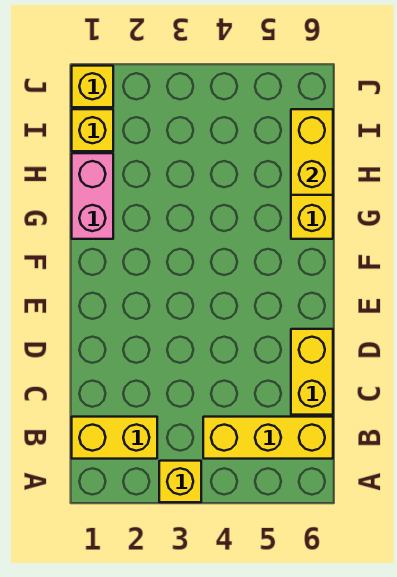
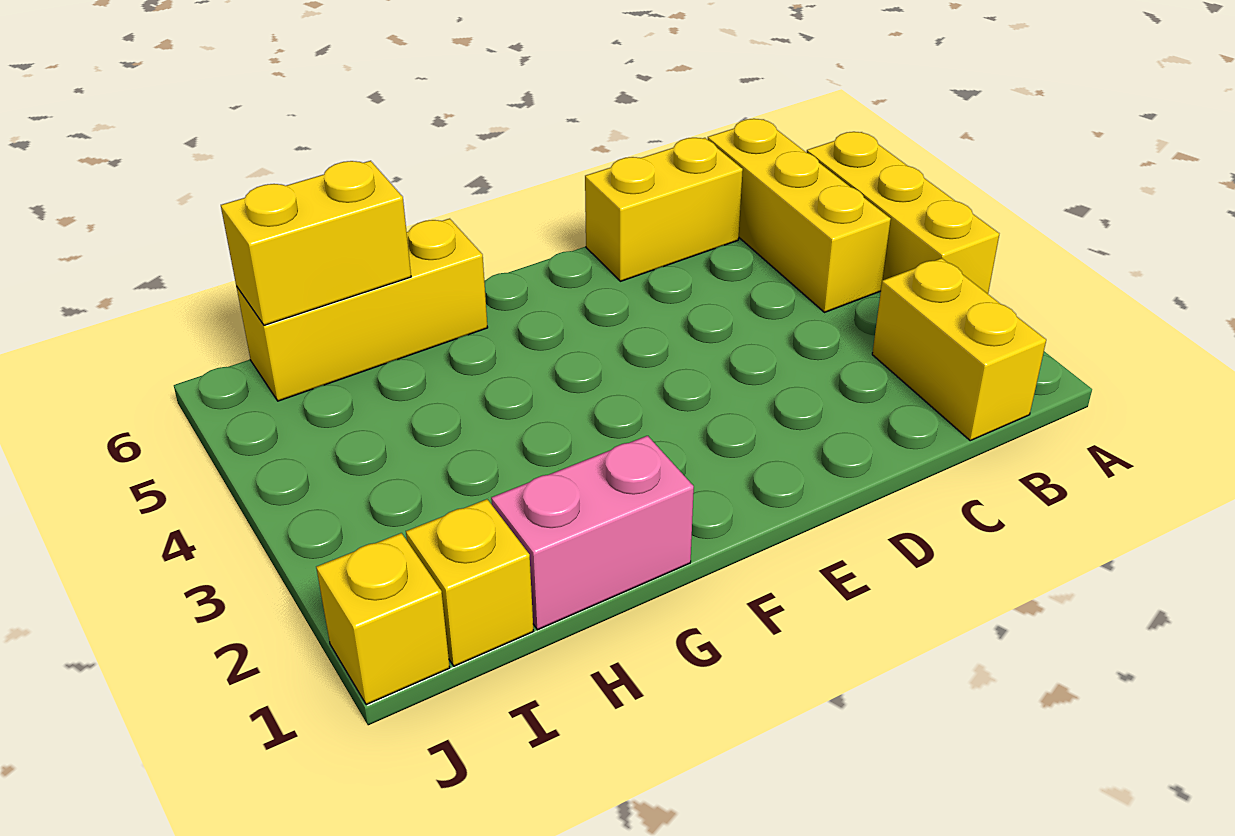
yellow 1x1 brick [159,461,201,502] -> yellow 1x3 brick [807,132,999,294]

